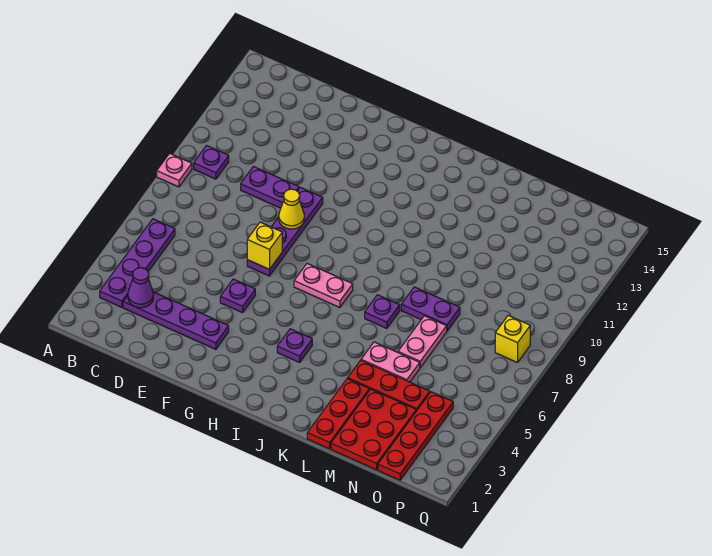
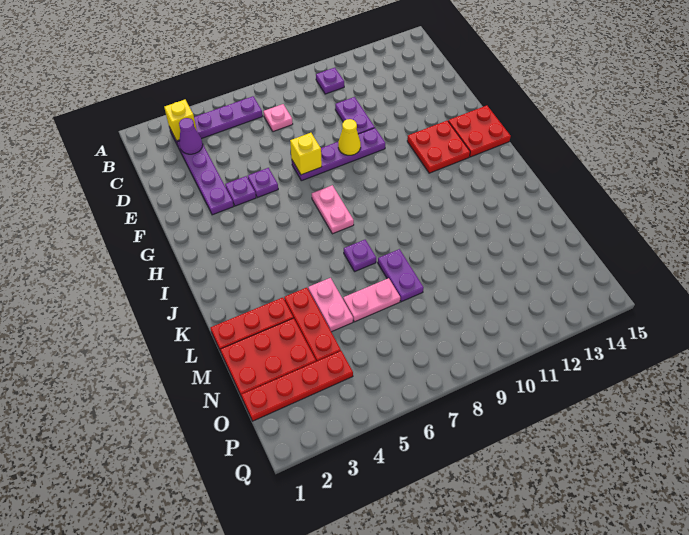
pink 1x1 plate [157,153,192,187] -> pink 1x1 plate moved to [263,104,293,132]
none -> red 2x2 plate [407,121,470,173]
none -> red 2x2 plate [448,106,511,157]
purple 1x1 plate [277,329,312,362] -> purple 1x1 plate moved to [225,176,256,206]
yellow 1x1 brick [495,315,530,363] -> yellow 1x1 brick moved to [164,100,197,141]

